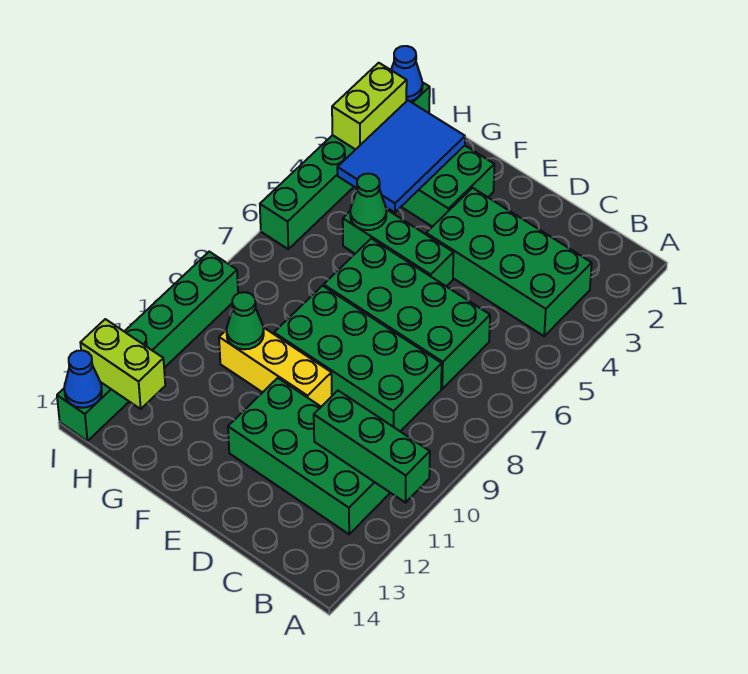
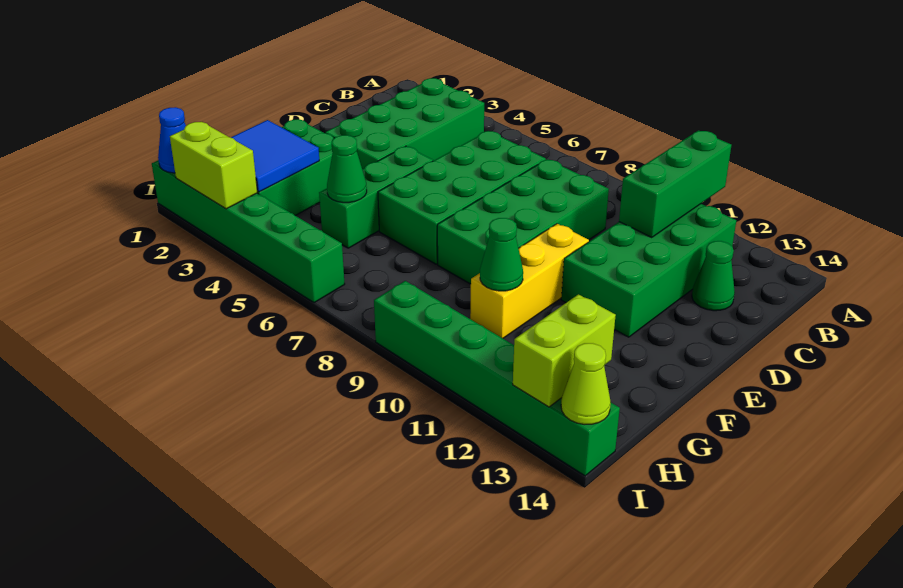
none -> green 1x1 cone [692,241,735,311]
blue 2x3 tile [337,100,465,212] -> blue 2x2 tile [231,120,319,192]
blue 1x1 cone [64,350,102,408] -> lime 1x1 cone [561,343,611,425]

